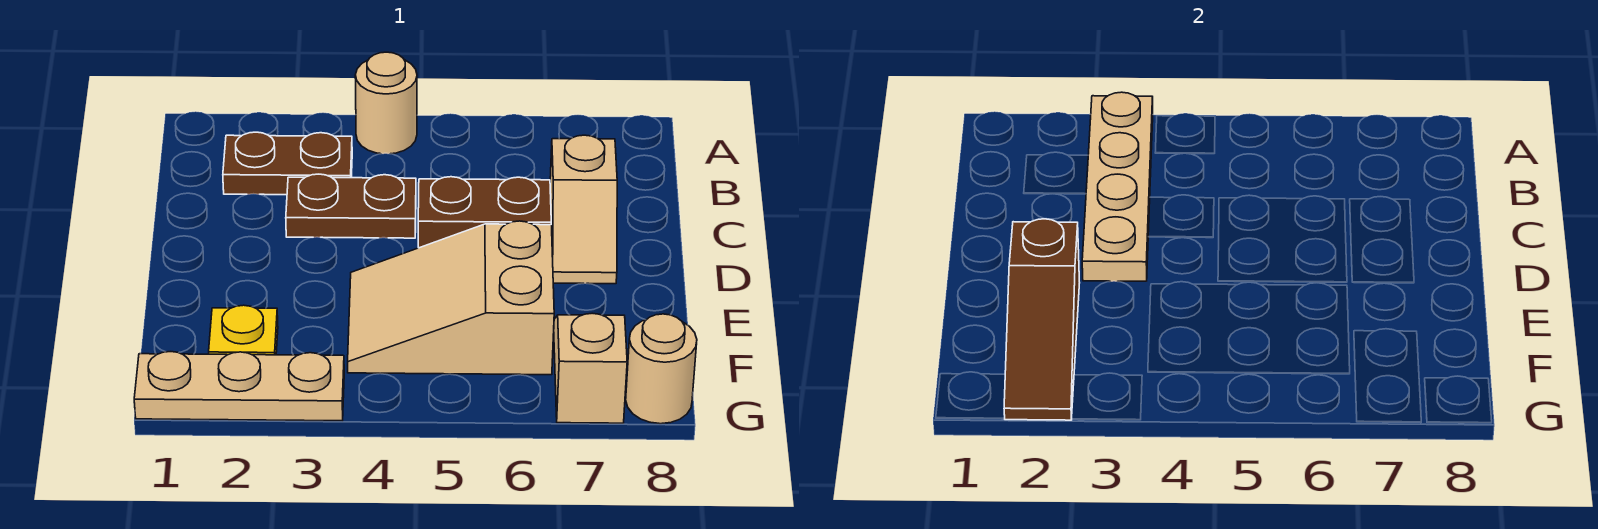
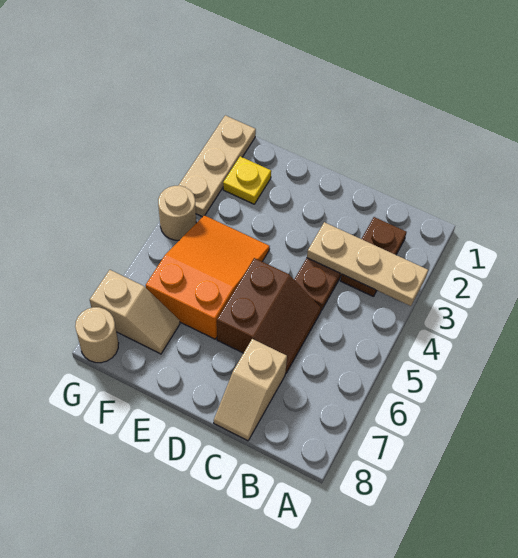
tan 1x4 plate [1082,92,1153,281] -> tan 1x3 plate [307,222,428,306]
tan 1x1 round brick [355,52,417,154] -> tan 1x1 round brick moved to [158,186,196,240]
tan 1x2 slope [550,135,617,284] -> tan 1x2 slope turned to [214,339,287,441]
brown 1x3 slope [1004,219,1080,420] -> none
tan 2x3 slope [348,221,554,375] -> orange 2x3 slope [146,215,270,339]

